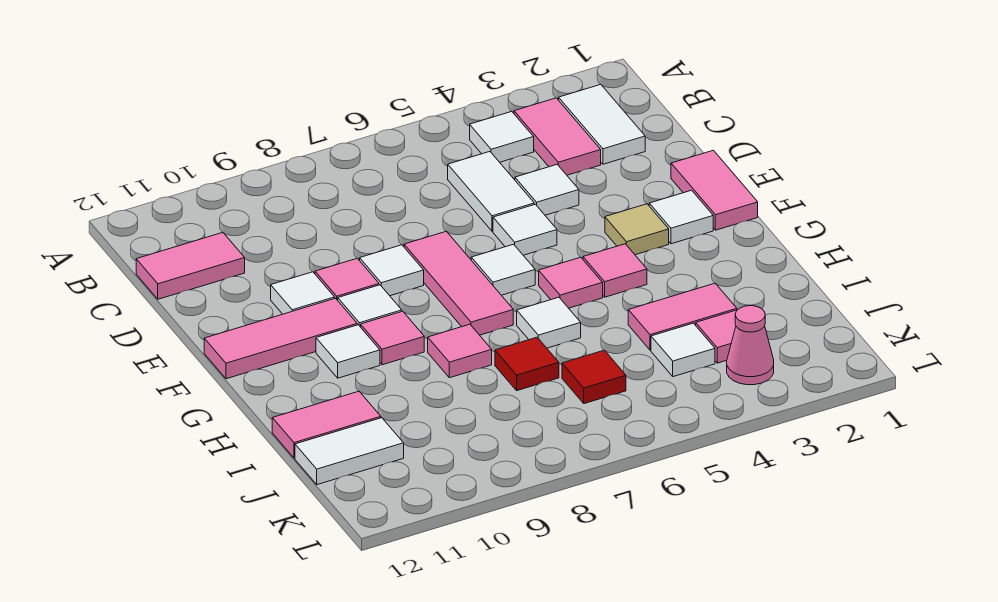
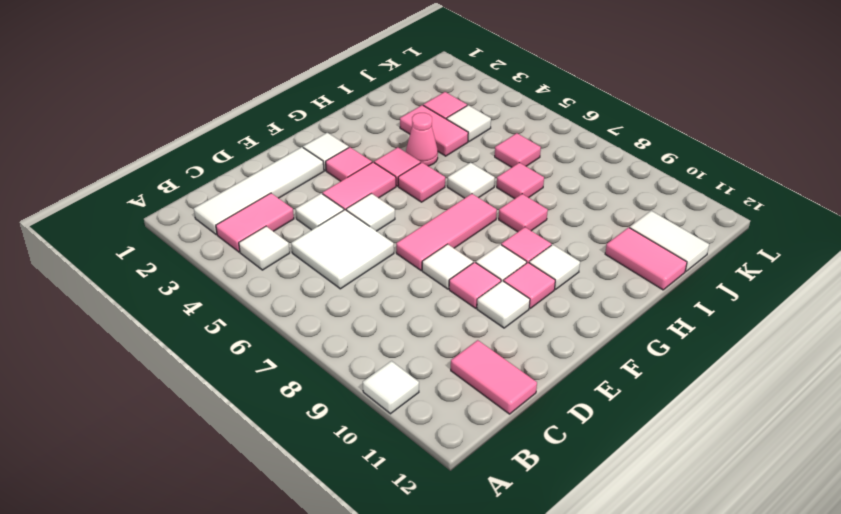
white 1x2 tile [559,84,645,164] -> white 1x4 tile [194,147,324,235]
white 1x2 tile [448,152,534,231] -> white 2x2 tile [291,210,394,289]
pink 1x2 tile [671,150,758,230] -> pink 1x2 tile moved to [323,162,396,210]
tan 1x1 tile [605,204,669,255] -> pink 1x1 tile [326,147,372,181]
white 1x1 tile [471,244,535,295] -> white 1x1 tile moved to [363,361,419,414]
pink 1x3 tile [204,298,357,379] -> pink 1x1 tile [504,263,555,308]
red 1x1 tile [495,337,559,391] -> pink 1x1 tile [497,163,544,199]
red 1x1 tile [562,350,626,404] -> pink 1x1 tile [495,133,541,167]
pink 1x1 cone [727,306,774,385] -> pink 1x1 cone moved to [406,113,438,166]

